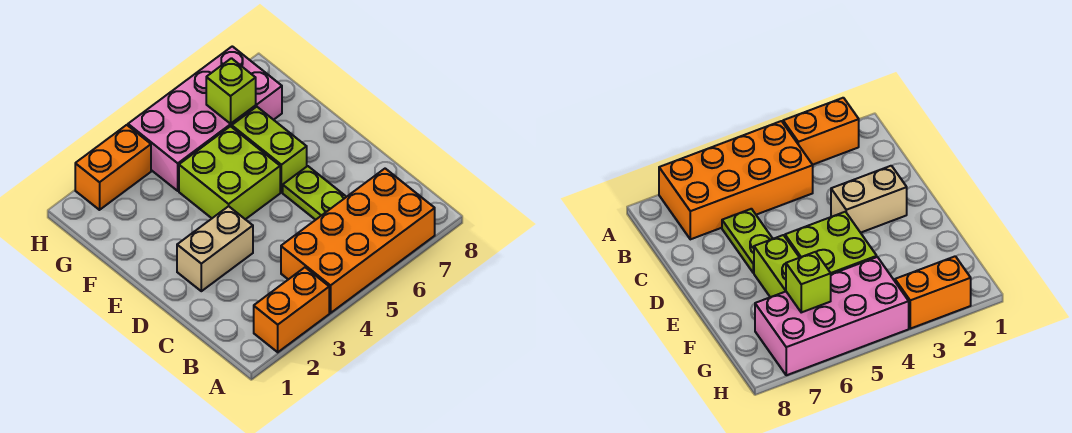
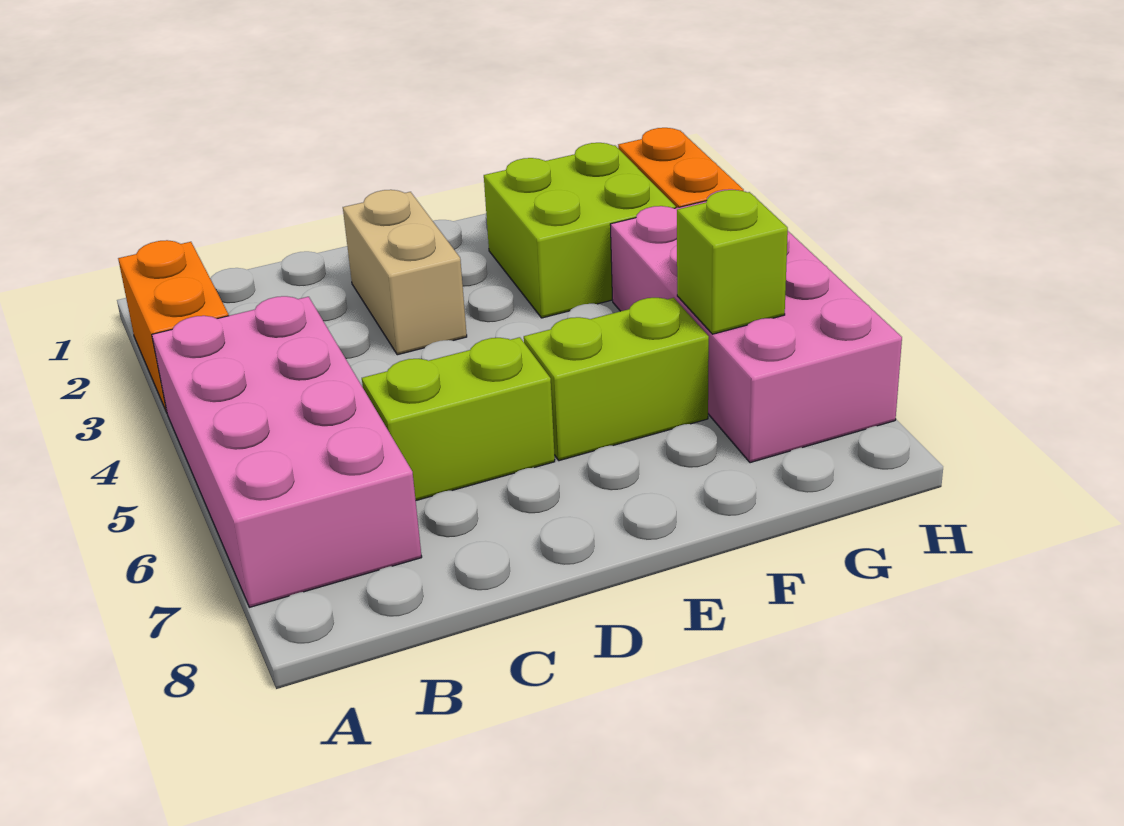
orange 2x4 brick [281,169,435,313] -> pink 2x4 brick [152,296,422,607]
lime 1x2 plate [283,166,346,220] -> lime 1x2 brick [362,337,555,500]
lime 2x2 brick [179,126,280,219] -> lime 2x2 brick moved to [484,143,676,318]

